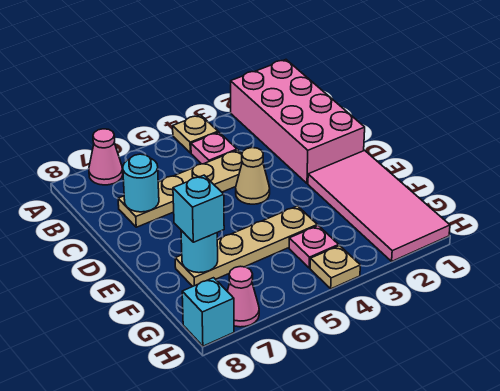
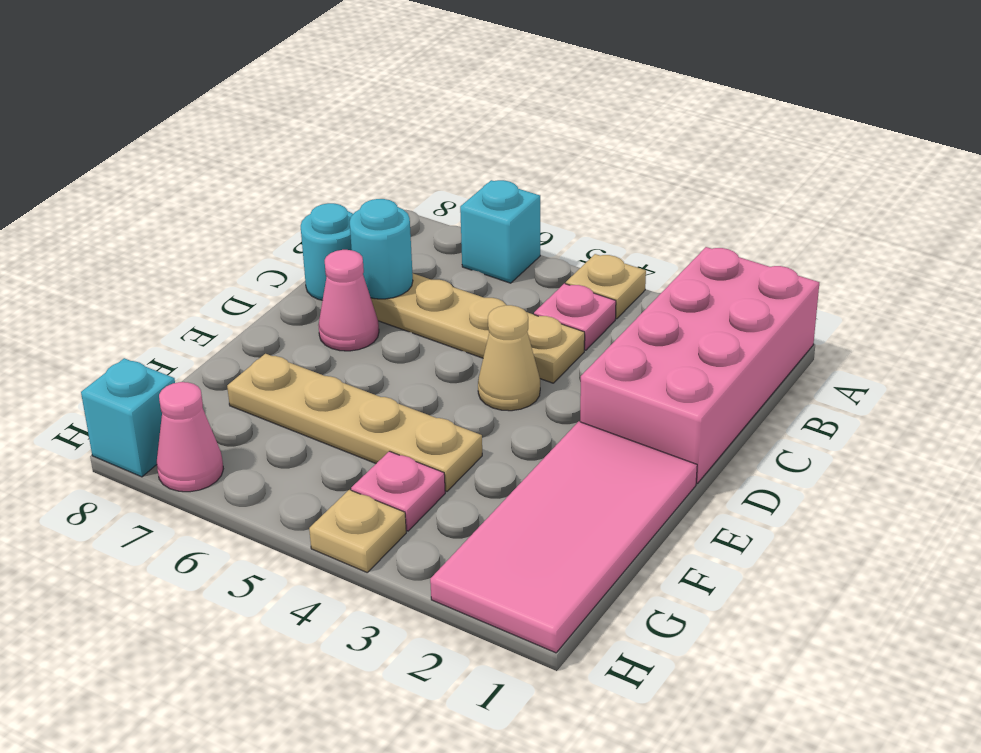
pink 1x1 cone [89,129,123,185] -> pink 1x1 cone moved to [319,250,379,351]
cyan 1x1 round brick [181,230,218,273] -> cyan 1x1 round brick moved to [301,203,353,300]
cyan 1x1 brick [173,175,224,242] -> cyan 1x1 brick moved to [460,180,540,283]

